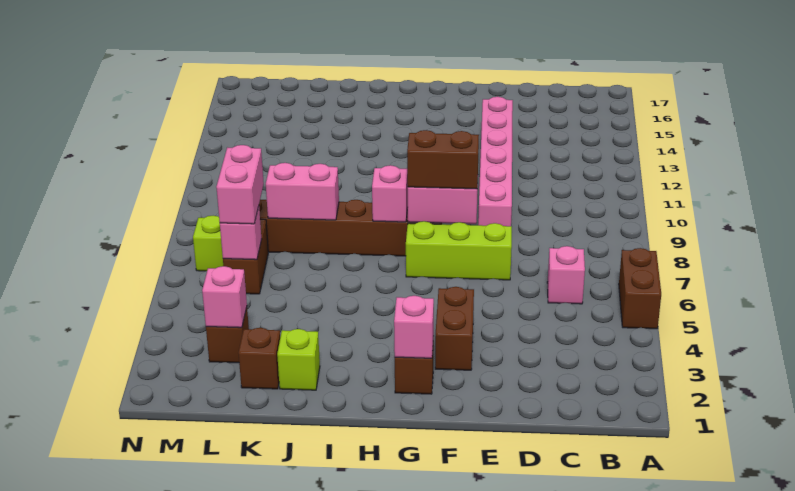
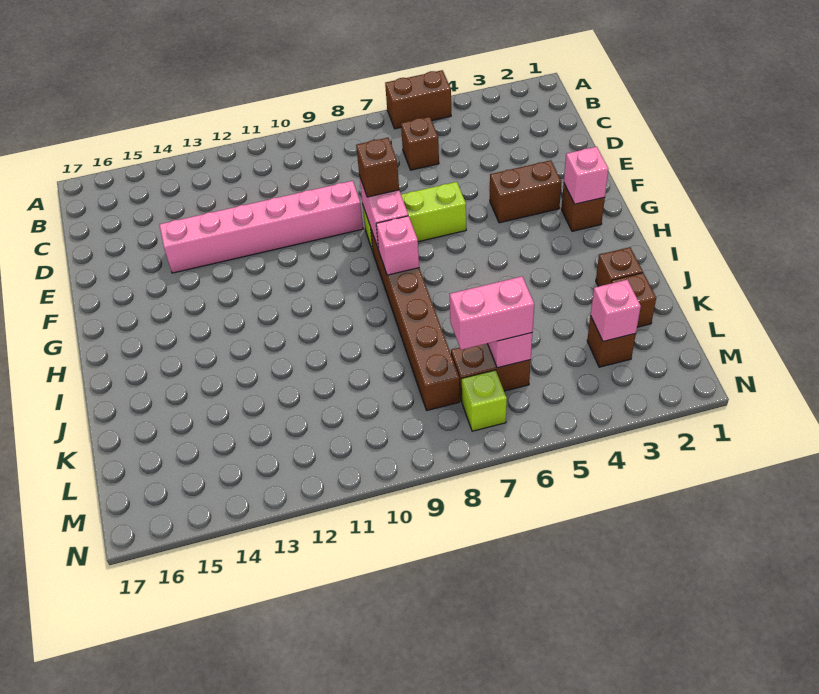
pink 1x1 brick [547,246,585,304] -> brown 1x1 brick [401,117,439,170]
lime 1x3 brick [406,221,512,280] -> lime 1x3 brick turned to [363,182,466,251]
brown 1x2 brick [407,130,479,189] -> brown 1x1 brick [356,138,399,197]
lime 1x1 brick [277,329,320,390] -> brown 1x1 brick [596,247,643,287]
pink 1x2 brick [266,163,339,220] -> none

